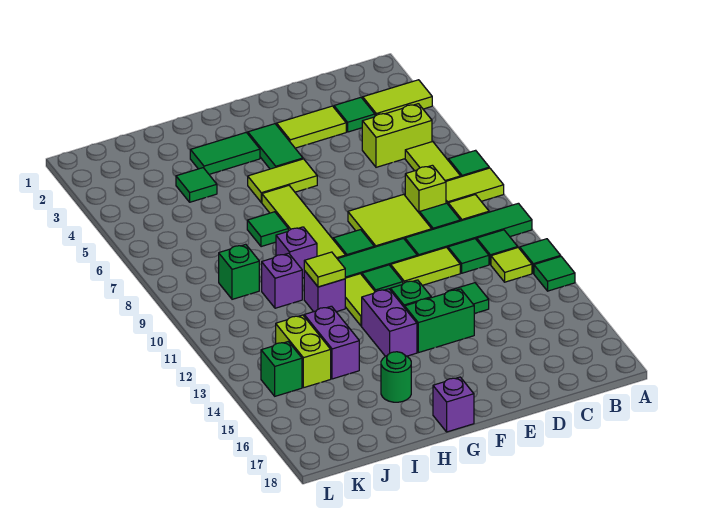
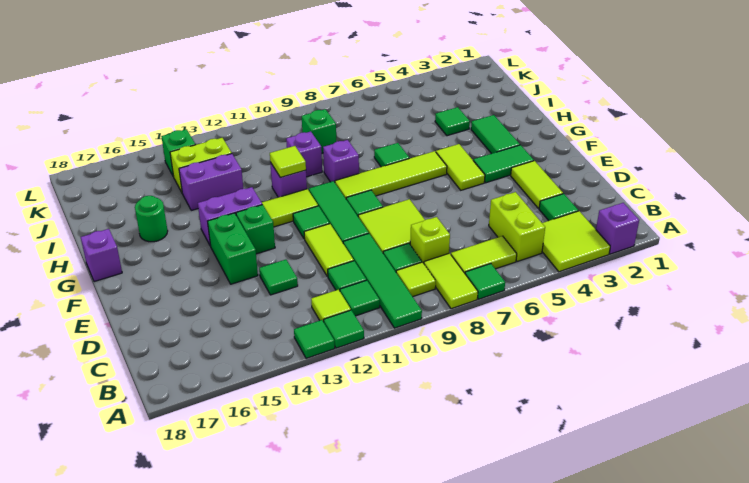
none -> purple 1x1 brick [596,203,639,254]
lime 1x2 tile [363,80,432,116] -> lime 2x2 tile [542,211,610,272]

